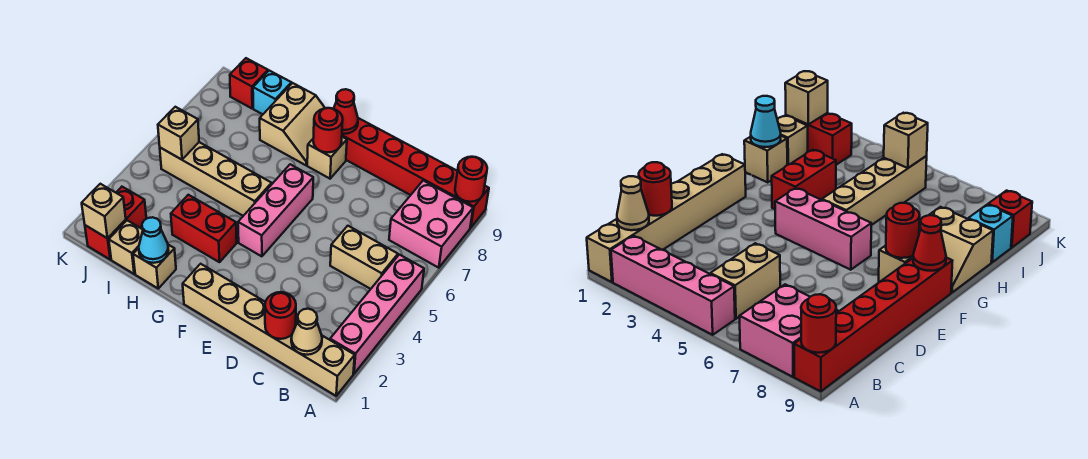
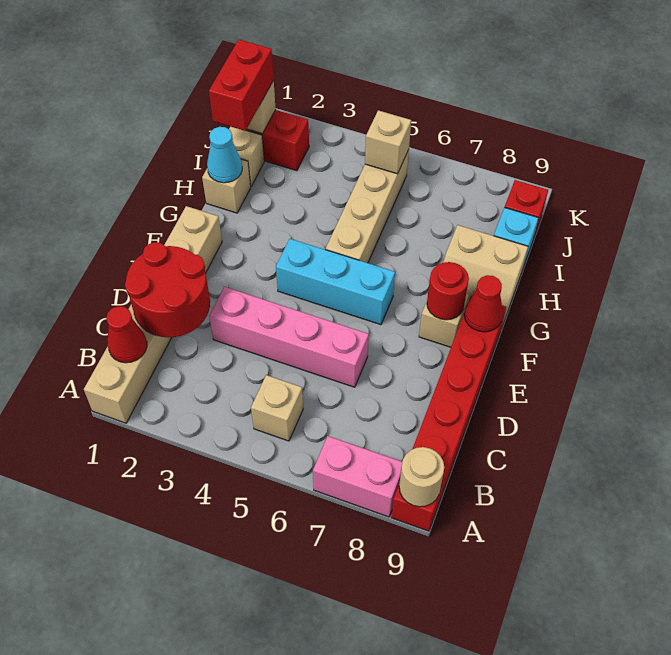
pink 1x4 brick [330,255,424,374] -> pink 1x4 brick moved to [209,287,369,387]
pink 2x2 brick [389,181,473,268] -> pink 1x2 brick [313,436,402,517]
red 1x1 round brick [455,157,487,202] -> tan 1x1 round brick [399,447,444,507]
tan 1x1 cone [291,309,322,355] -> red 1x1 cone [106,306,147,363]
tan 1x2 brick [330,226,398,289] -> tan 1x1 brick [251,375,303,441]
red 1x1 round brick [265,292,296,339] -> red 2x2 round brick [125,242,210,337]
pink 1x3 brick [238,164,313,256] -> cyan 1x3 brick [276,239,395,325]
red 1x2 brick [171,195,237,262] -> red 1x2 brick moved to [209,40,274,131]

